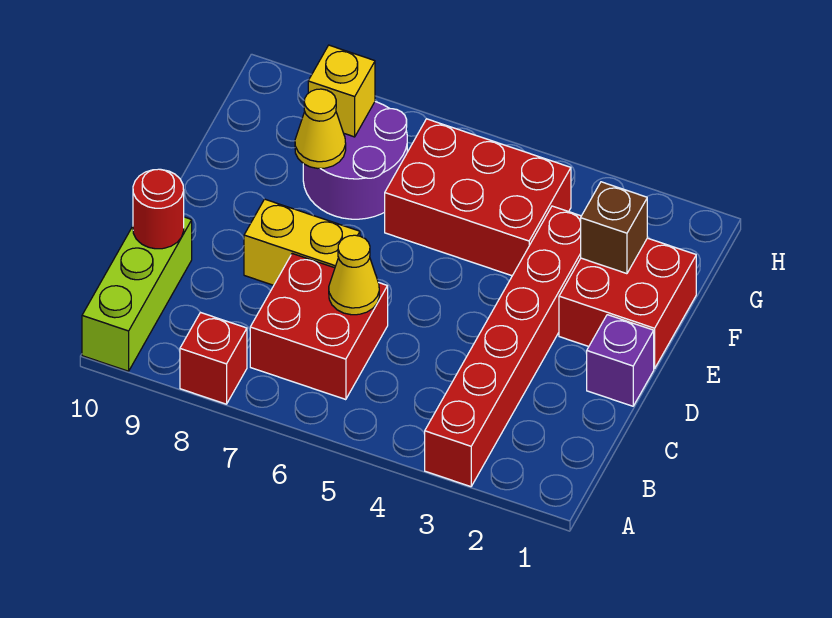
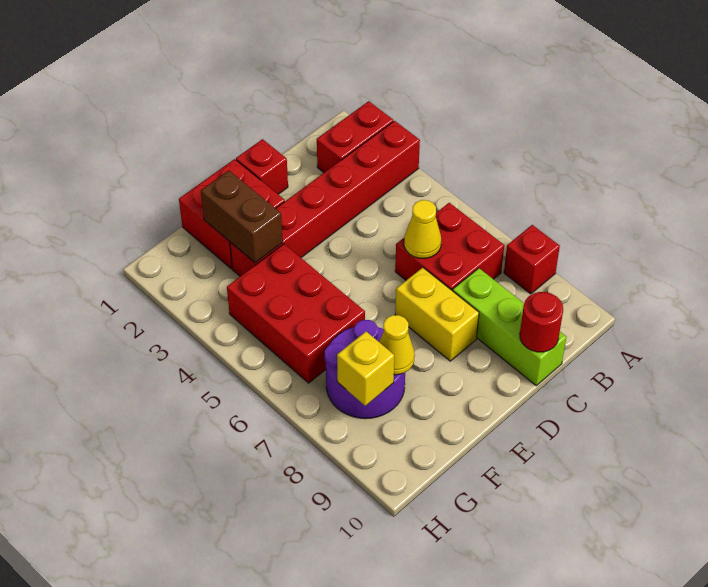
none -> red 1x2 brick [317,101,393,172]
lime 1x3 brick [82,217,192,371] -> lime 1x3 brick turned to [453,268,566,386]
purple 1x1 brick [587,315,654,406] -> red 1x1 brick [236,139,288,194]
brown 1x1 brick [581,182,647,274] -> brown 1x2 brick [201,171,283,263]

